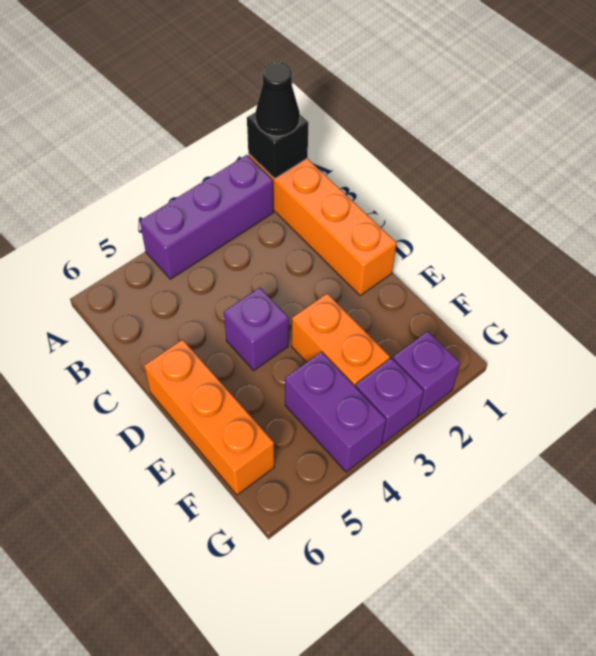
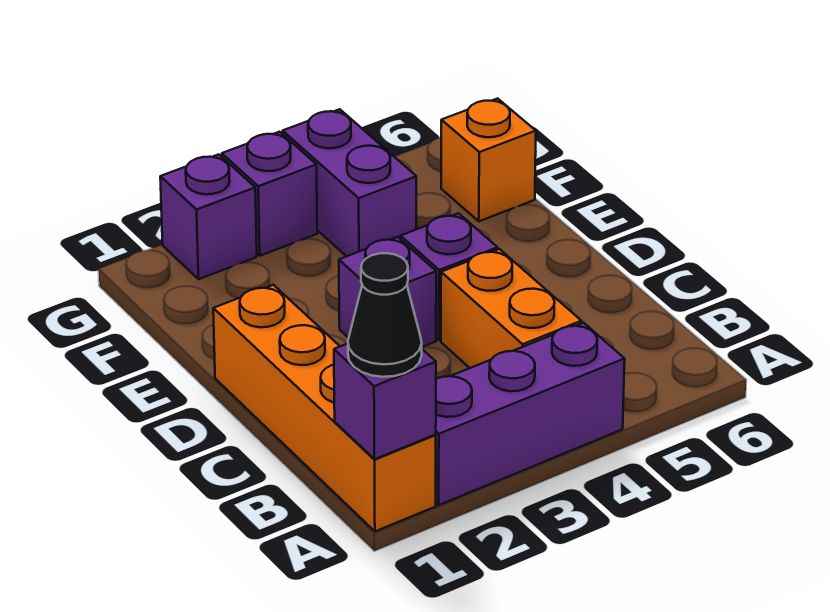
black 1x1 brick [247,112,309,179] -> purple 1x1 brick [334,344,436,459]
none -> purple 1x1 brick [339,237,436,347]
orange 1x3 brick [144,340,274,495] -> orange 1x1 brick [441,98,536,221]
orange 1x2 brick [292,293,390,387] -> orange 1x2 brick moved to [441,249,581,368]

